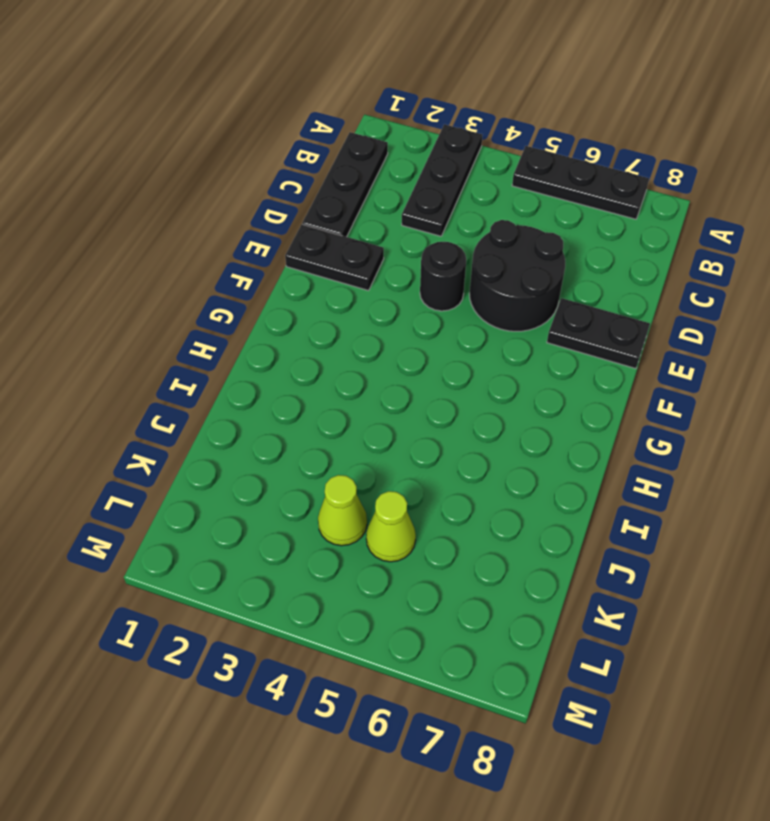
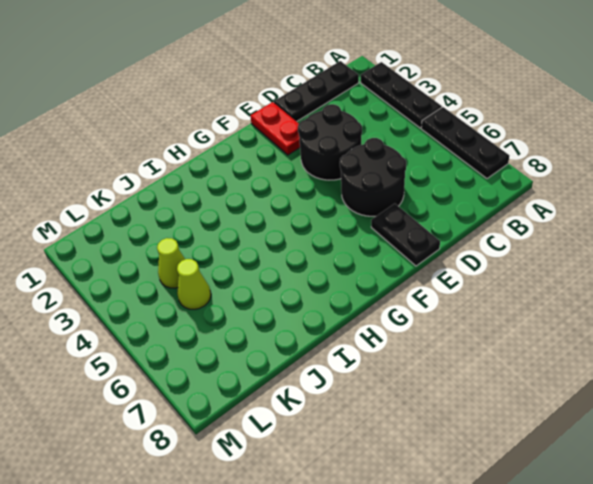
black 1x3 plate [402,124,482,236] -> black 1x3 plate turned to [361,62,442,128]
black 1x2 plate [285,224,384,291] -> red 1x2 plate [250,102,300,155]
black 1x1 round brick [420,242,466,311] -> black 2x2 round brick [298,104,362,180]

